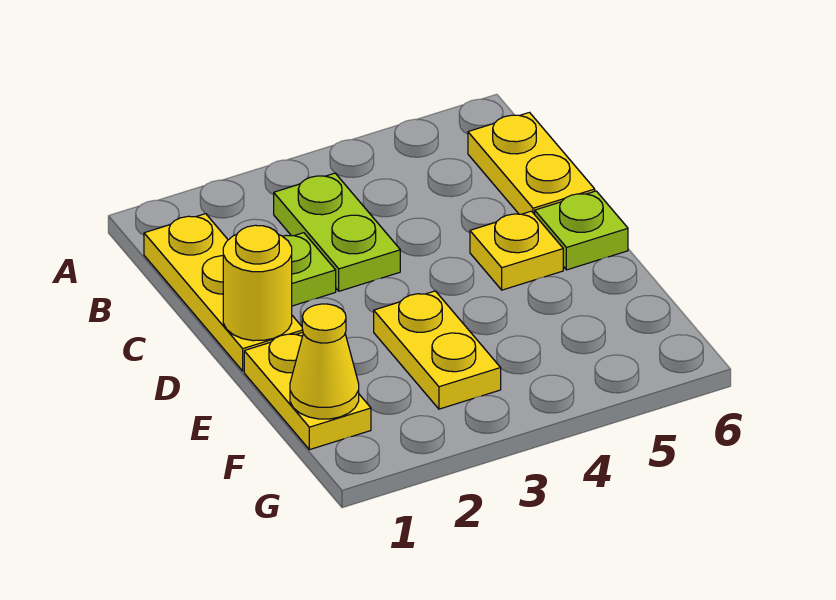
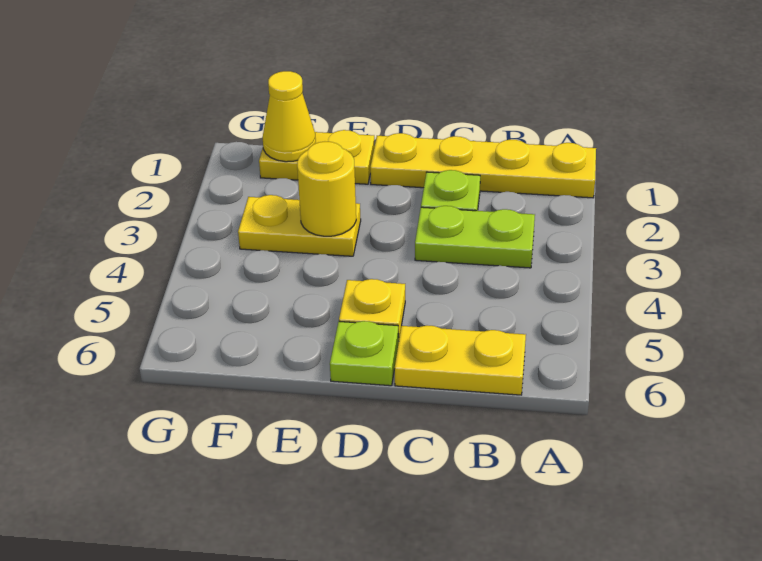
yellow 1x3 plate [144,214,303,371] -> yellow 1x4 plate [370,133,596,198]
yellow 1x1 round brick [223,225,292,341] -> yellow 1x1 round brick moved to [297,142,356,236]

